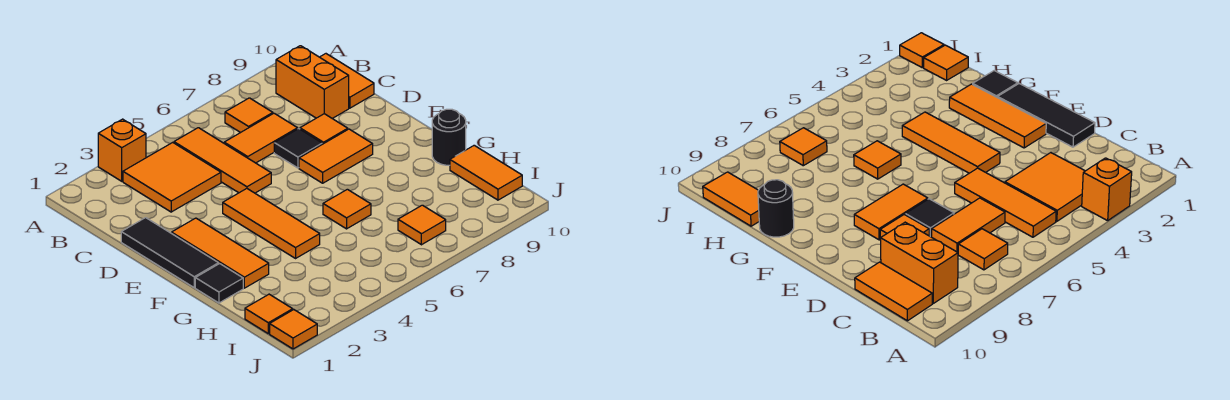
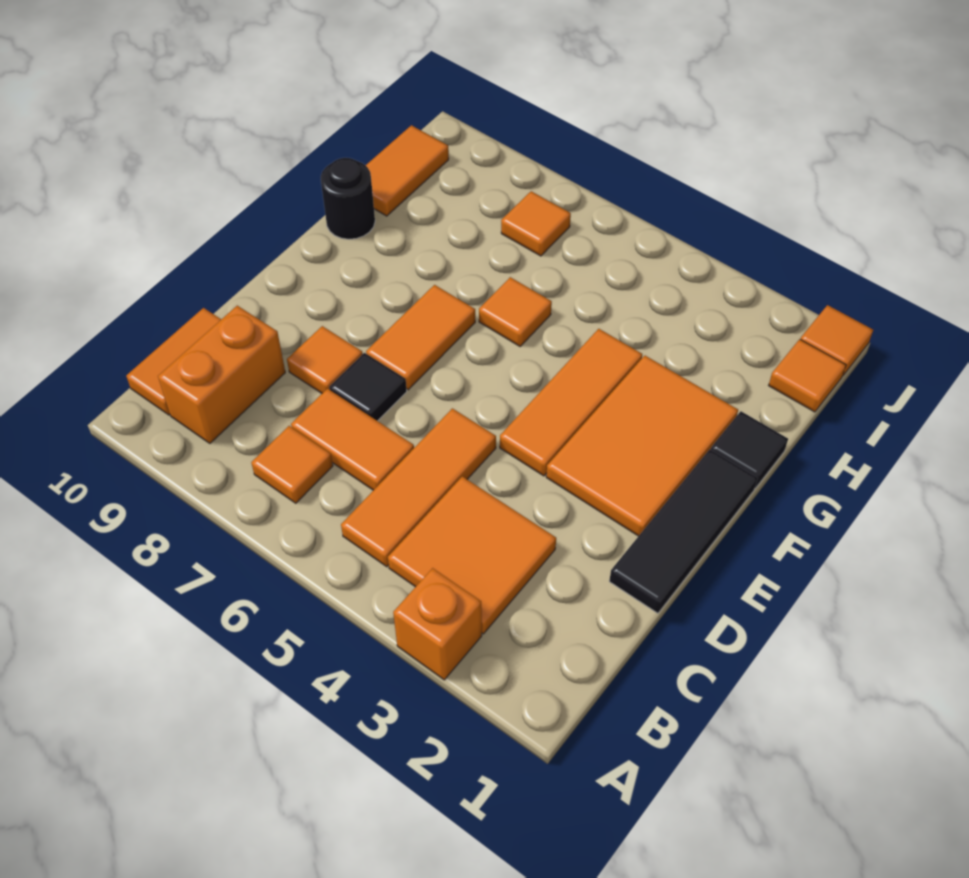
orange 1x3 tile [172,218,269,288] -> orange 2x3 tile [546,356,738,536]
orange 1x2 tile [299,129,373,183] -> orange 1x2 tile turned to [366,285,475,390]

